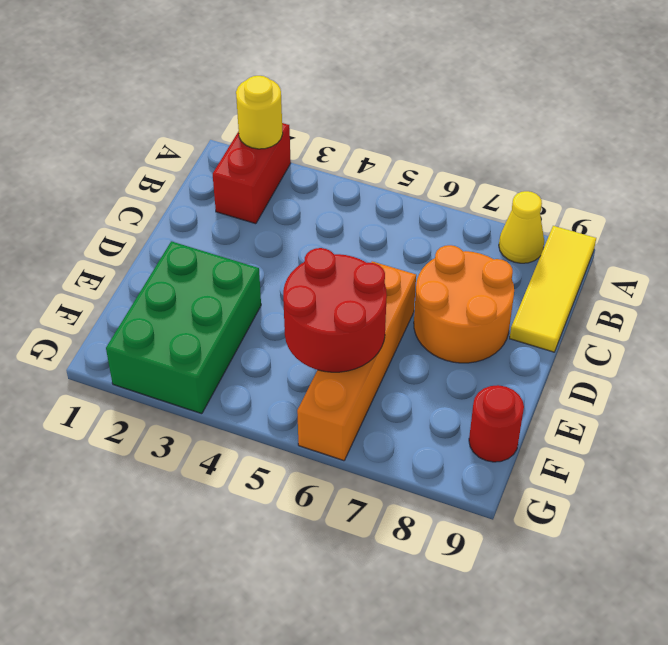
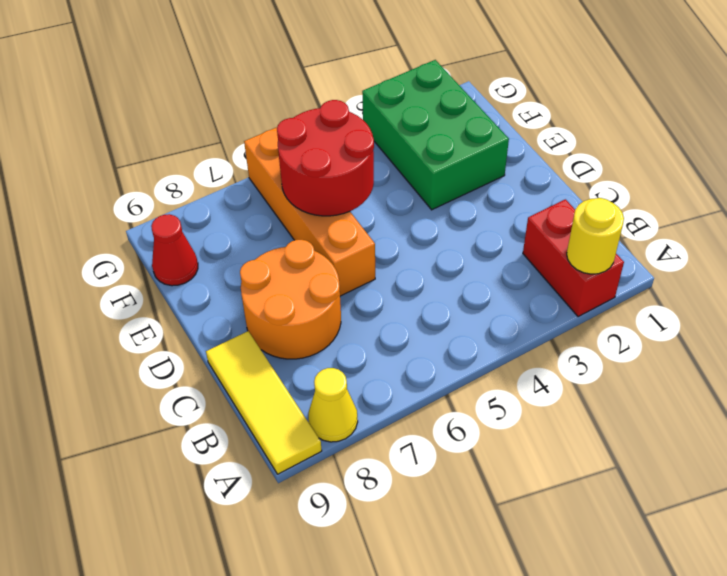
red 1x1 round brick [469,385,524,462] -> red 1x1 cone [151,214,198,286]

